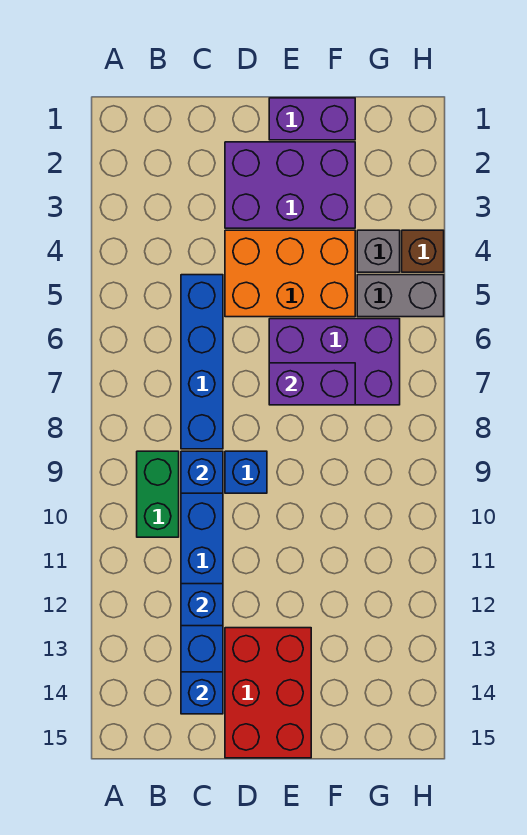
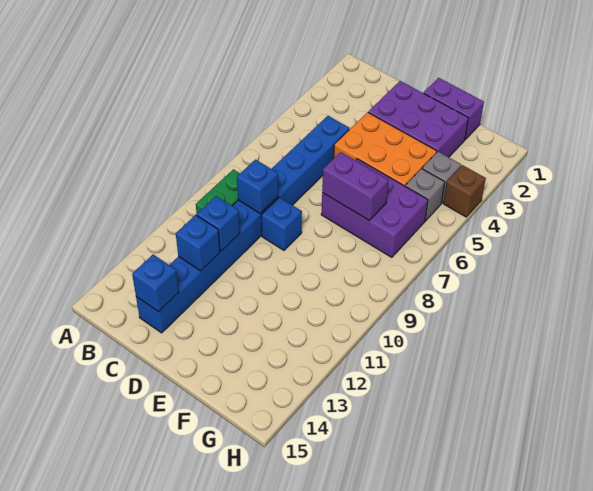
none -> blue 1x1 brick [197,196,240,251]
red 2x3 brick [225,628,311,758] -> none
grey 1x2 brick [357,275,444,317] -> grey 1x1 brick [405,169,445,221]

